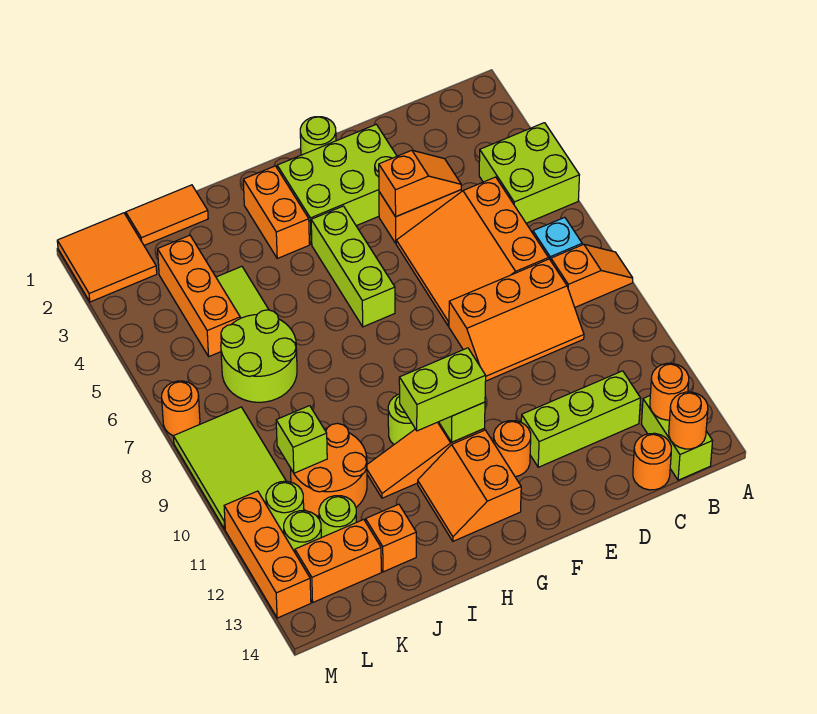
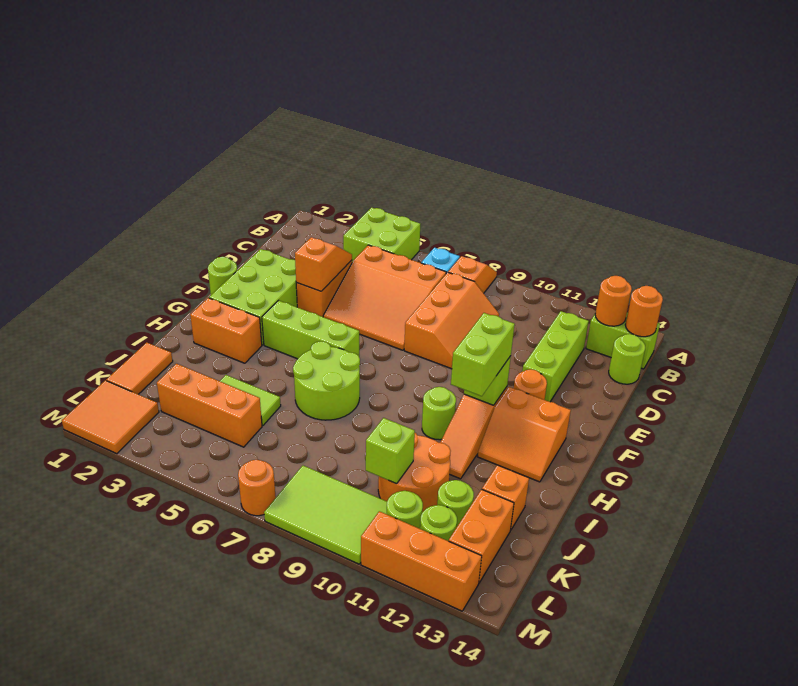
orange 1x1 round brick [633,433,671,490] -> lime 1x1 round brick [609,334,645,384]
lime 2x2 round brick [221,310,297,402] -> lime 2x2 round brick moved to [293,341,360,420]

